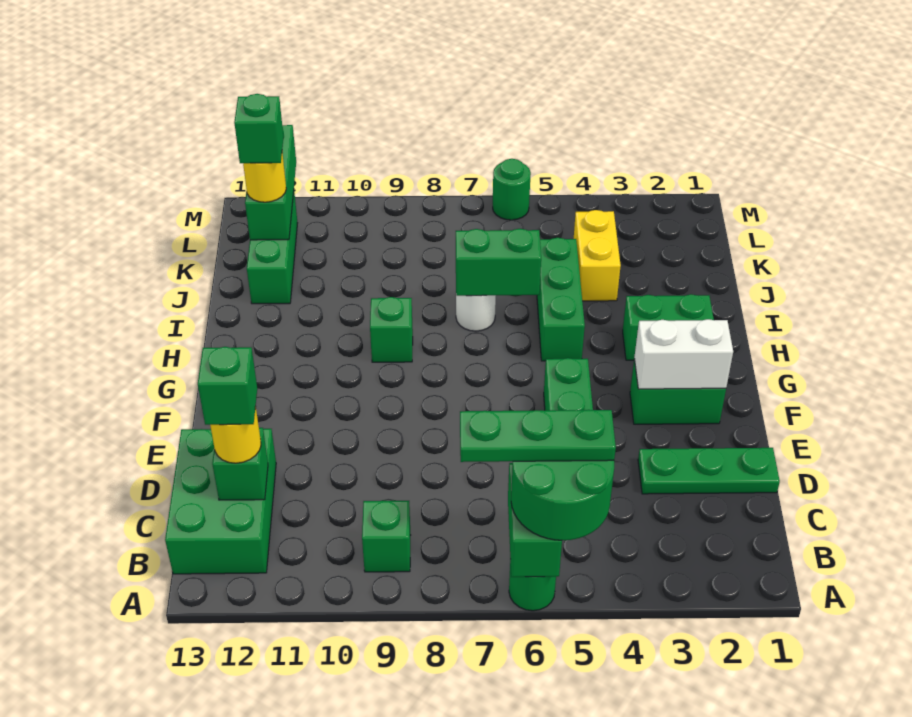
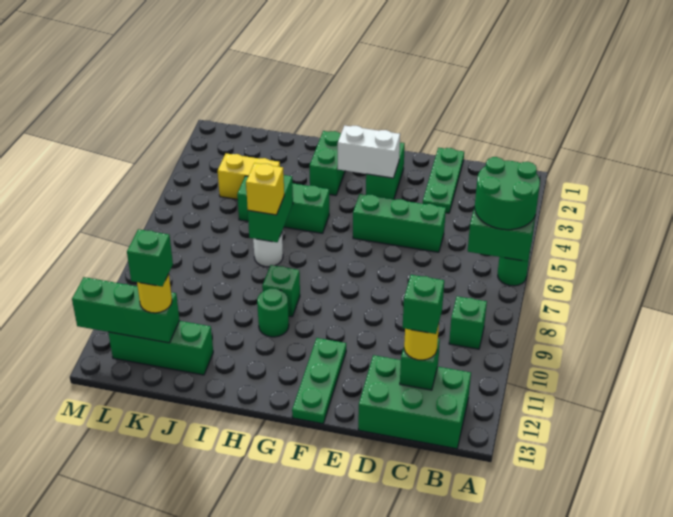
green 1x3 plate [460,410,616,462] -> green 1x3 plate moved to [292,338,346,424]
white 1x2 brick [634,319,733,389] -> white 1x2 brick turned to [338,125,400,178]
none -> yellow 1x1 brick [246,163,284,215]
green 1x1 round brick [493,159,531,220] -> green 1x1 round brick moved to [257,288,289,337]

